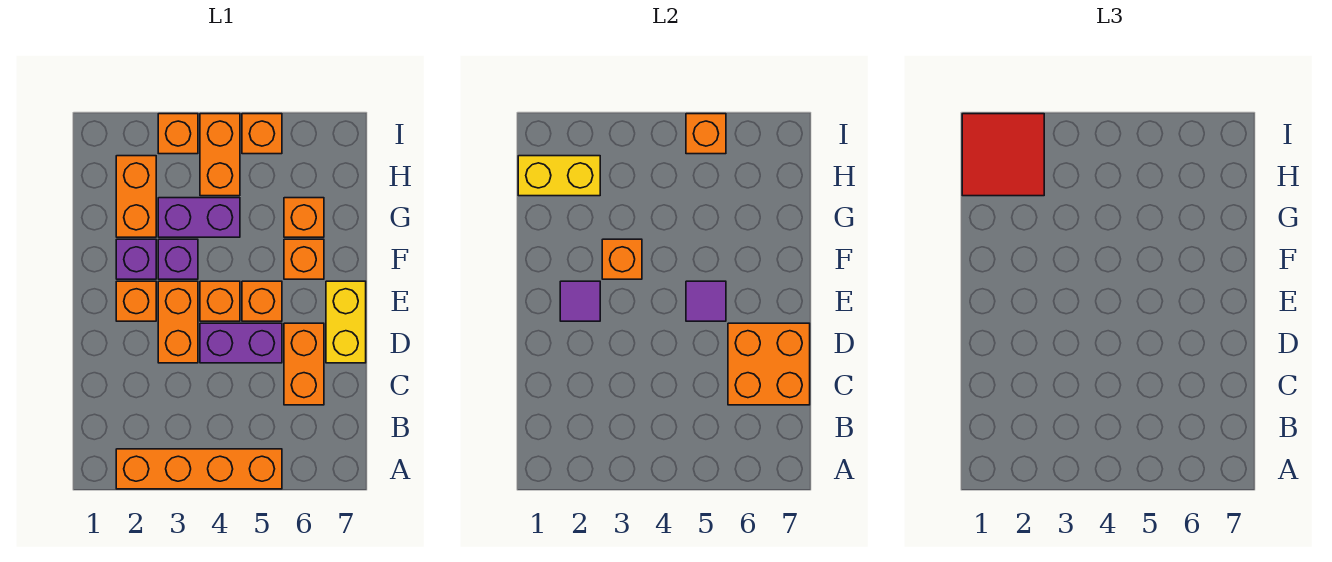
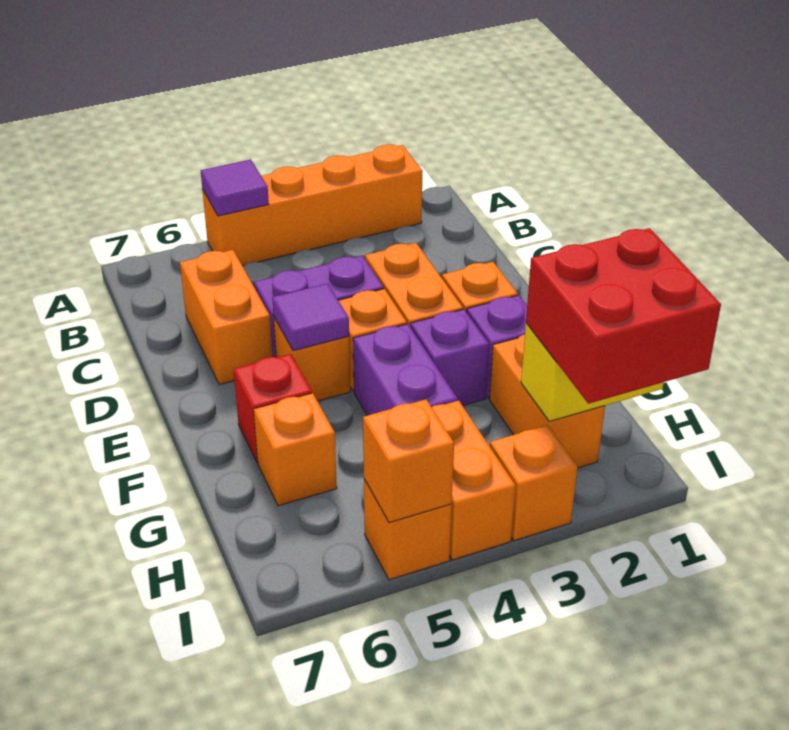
orange 2x2 brick [728,323,810,405] -> none
yellow 1x2 brick [326,281,366,363] -> none
purple 1x1 tile [560,281,600,321] -> purple 1x1 tile moved to [201,159,269,216]
orange 1x1 brick [602,239,642,279] -> none
orange 1x1 brick [284,239,324,279] -> red 1x1 brick [234,354,312,463]
purple 1x2 brick [158,198,240,237] -> purple 1x2 brick turned to [353,324,458,416]
red 2x2 tile [962,114,1044,196] -> red 2x2 brick [526,228,721,404]

